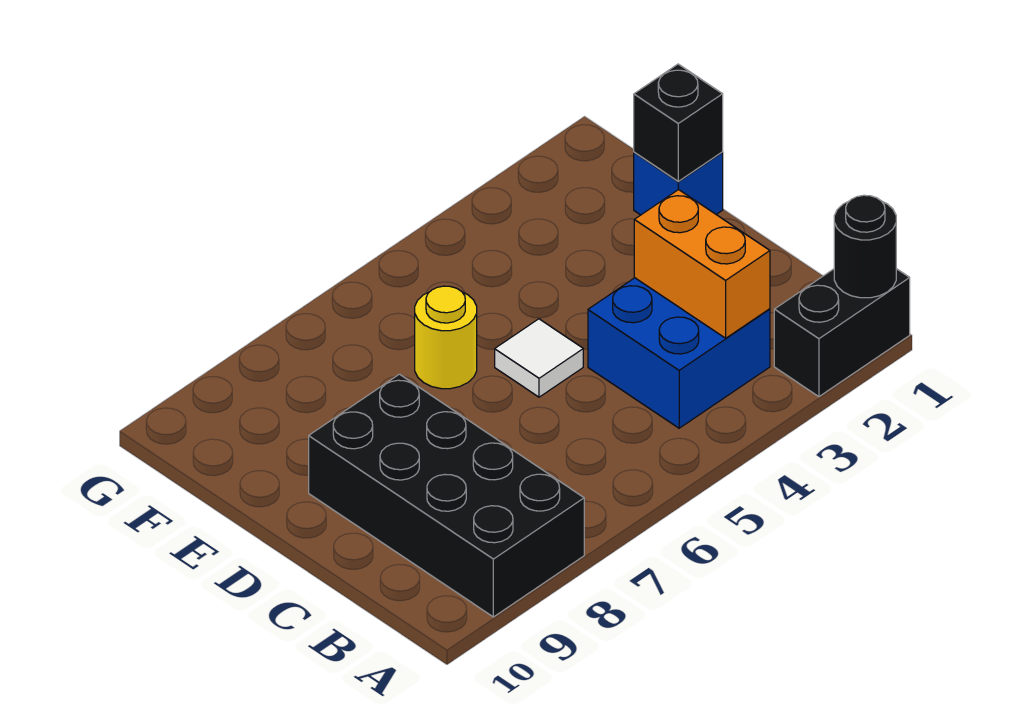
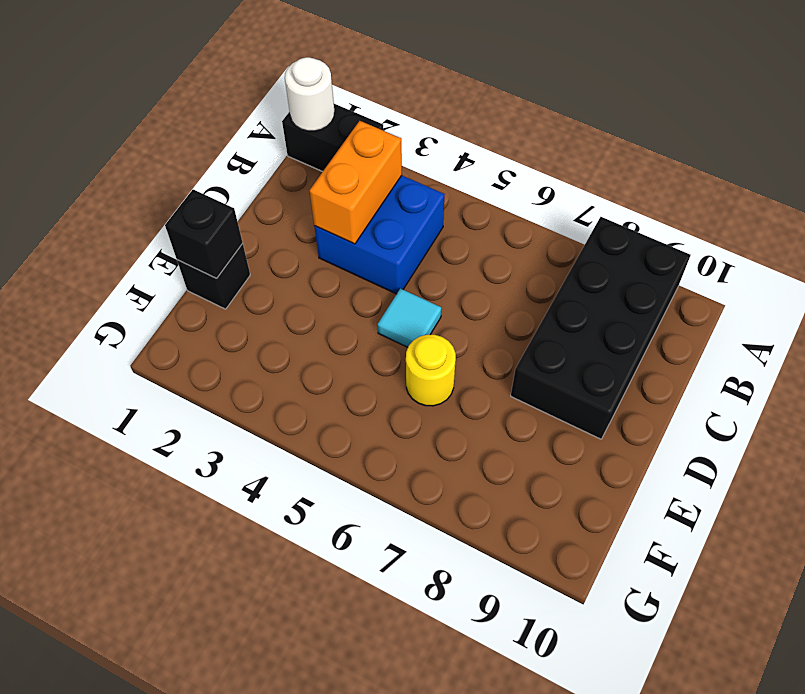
black 1x1 round brick [834,195,896,298] -> white 1x1 round brick [285,57,334,131]
white 1x1 tile [495,319,583,397] -> cyan 1x1 tile [378,288,441,347]
blue 1x1 brick [634,152,723,215] -> black 1x1 brick [177,244,250,309]

